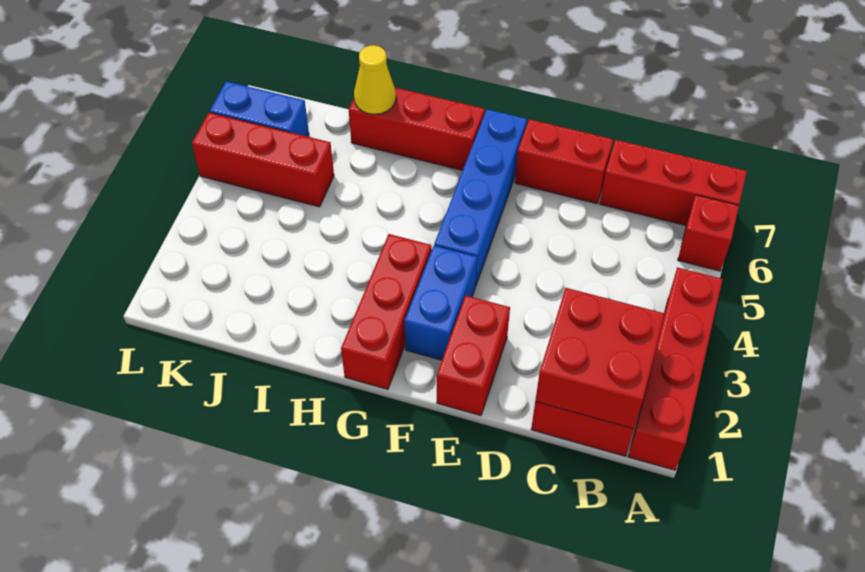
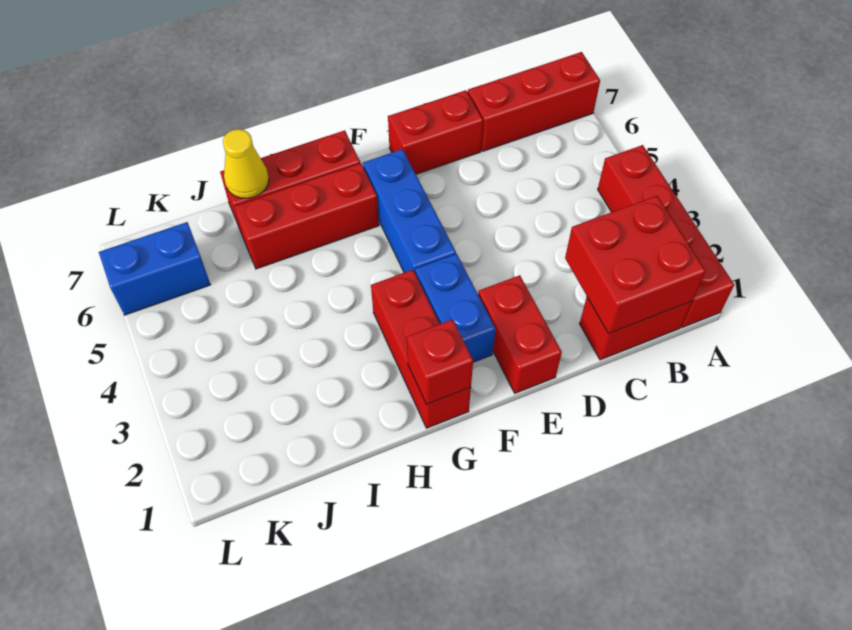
red 1x1 brick [678,195,739,271] -> red 1x1 brick moved to [407,319,473,405]
blue 1x4 brick [434,109,527,286] -> blue 1x3 brick [363,149,456,273]
red 1x3 brick [192,112,334,207] -> red 1x3 brick moved to [234,163,379,269]

